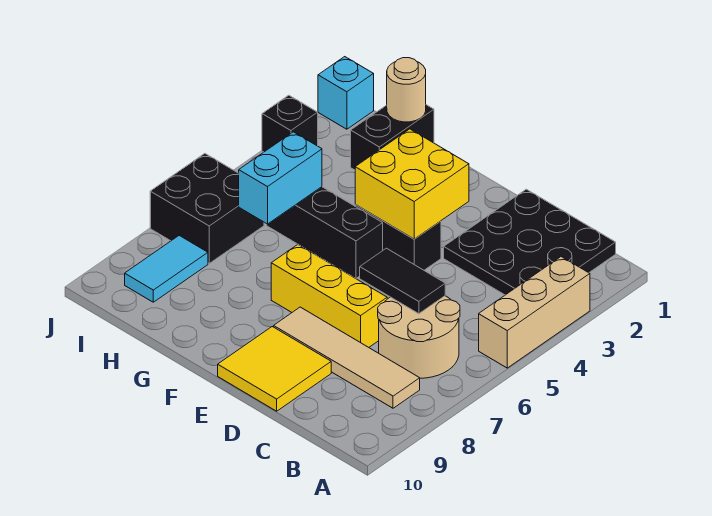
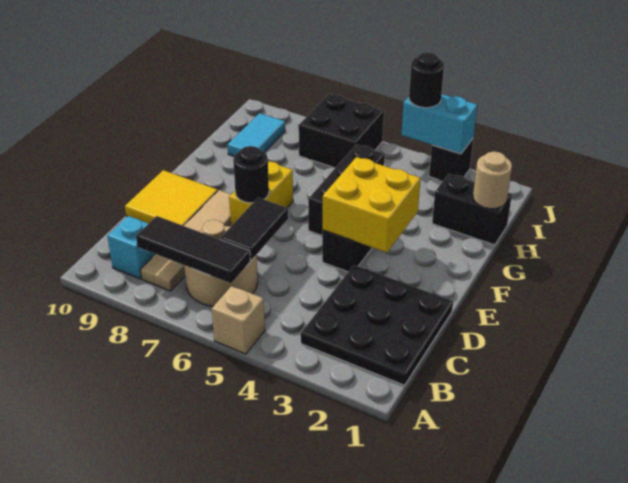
tan 1x3 brick [479,257,590,368] -> tan 1x1 brick [212,286,265,354]
none -> black 1x3 tile [136,216,250,283]
yellow 1x3 brick [271,245,387,347] -> yellow 1x2 brick [229,162,293,226]
none -> black 1x1 round brick [233,146,269,203]
cyan 1x2 brick [239,132,322,224] -> cyan 1x2 brick moved to [401,94,477,154]
cyan 1x2 tile [125,236,208,302] -> cyan 1x2 tile turned to [227,113,285,156]
cyan 1x1 brick [318,57,374,129] -> cyan 1x1 brick moved to [107,216,155,279]
none -> black 1x1 round brick [409,52,444,108]

